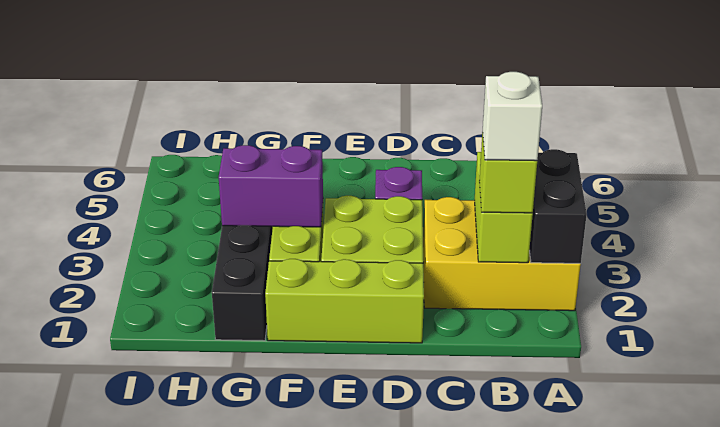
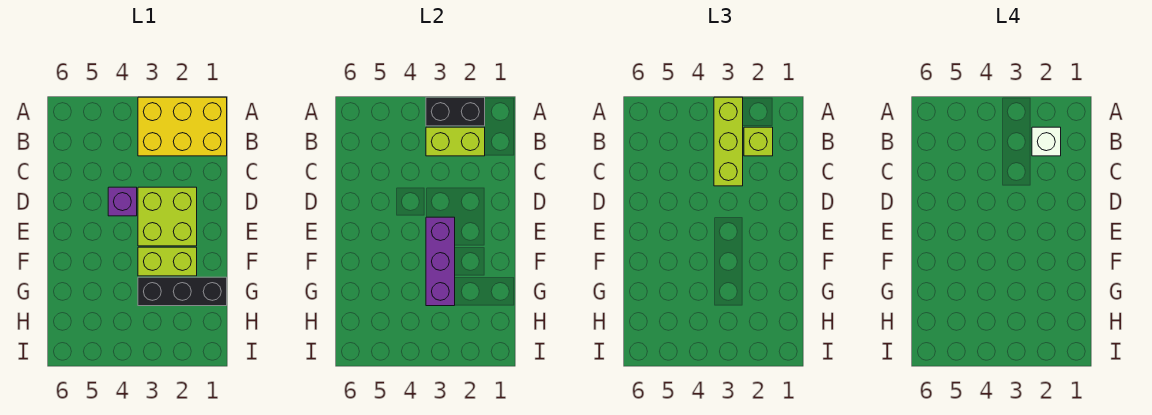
yellow 2x3 brick [423,197,581,311] -> yellow 2x3 brick turned to [138,97,227,156]
lime 1x3 brick [265,259,424,343] -> lime 1x3 brick moved to [714,97,743,186]
purple 1x2 brick [219,145,323,227] -> purple 1x3 brick [426,217,455,306]

